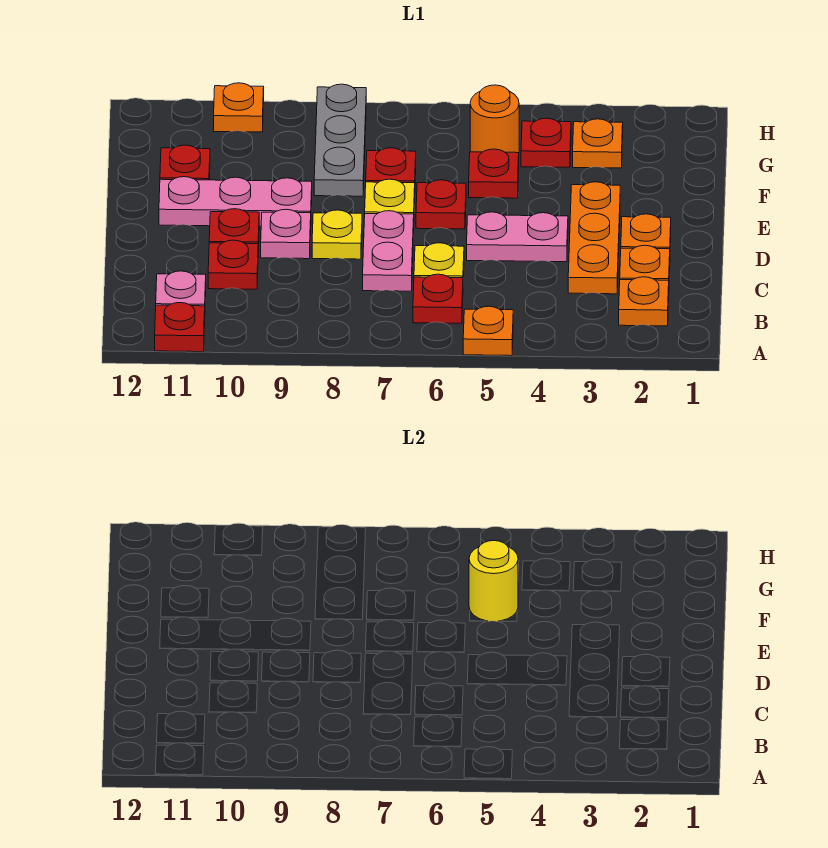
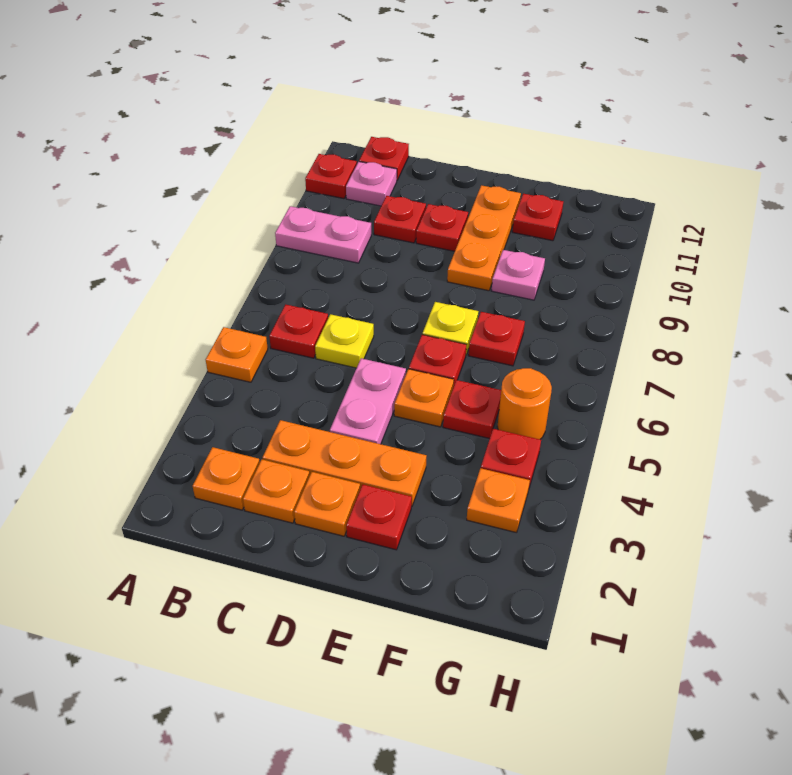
none -> red 1x1 plate [359,137,409,180]
pink 1x2 plate [363,211,414,291] -> pink 1x2 plate moved to [275,206,371,263]
yellow 1x1 plate [312,210,362,259] -> none
pink 1x1 plate [261,209,311,259] -> pink 1x1 plate moved to [492,250,545,300]
none -> red 1x1 plate [346,485,412,550]
pink 1x3 plate [159,177,312,226] -> orange 1x3 plate [447,185,521,291]
yellow 1x1 round brick [469,541,518,621] -> none
grey 1x3 plate [314,84,366,196] -> none
orange 1x1 plate [214,83,264,132] -> orange 1x1 plate moved to [394,369,454,427]

